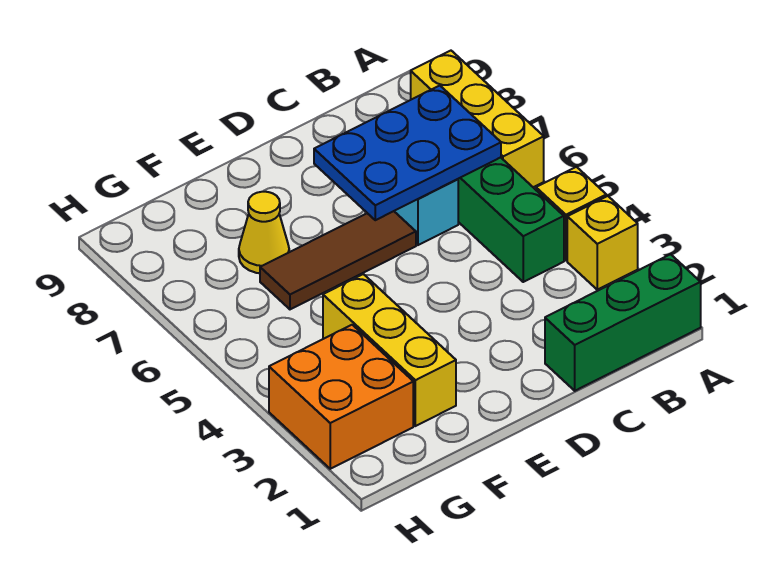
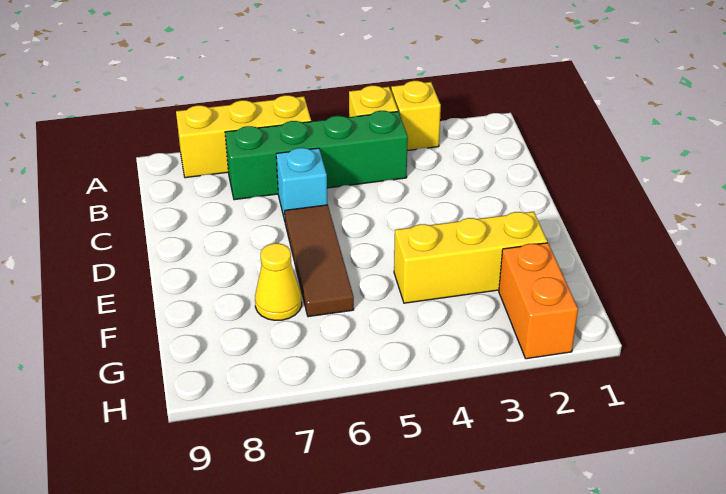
green 1x3 brick [545,254,701,391] -> none
blue 2x3 plate [314,86,501,220] -> none
orange 2x2 brick [269,325,413,469] -> orange 1x2 brick [499,243,578,359]

